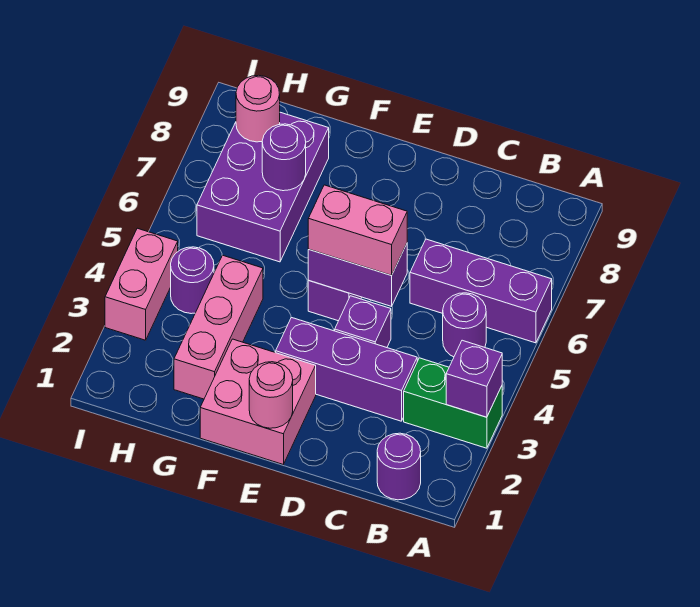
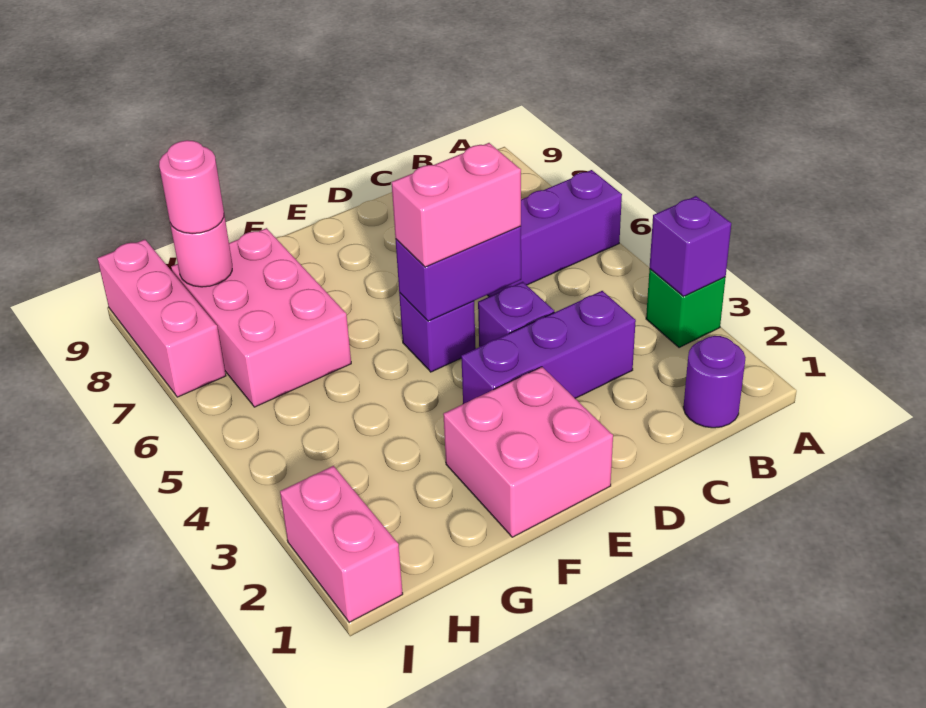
green 1x2 brick [404,358,502,448] -> green 1x1 brick [646,269,726,348]
purple 1x1 round brick [443,293,486,357] -> none
pink 1x1 round brick [249,362,293,428] -> pink 1x1 round brick moved to [159,140,224,234]
pink 1x3 brick [174,255,263,399] -> pink 1x3 brick moved to [98,240,226,397]
purple 2x3 brick [197,112,329,262] -> pink 2x3 brick [171,228,351,407]
purple 1x1 round brick [262,124,306,191] -> none
purple 1x1 round brick [171,247,214,314] -> none
pink 1x2 brick [105,228,178,340] -> pink 1x2 brick moved to [280,466,403,622]

